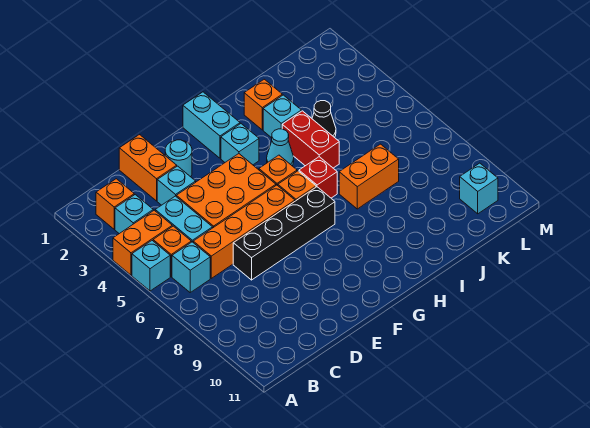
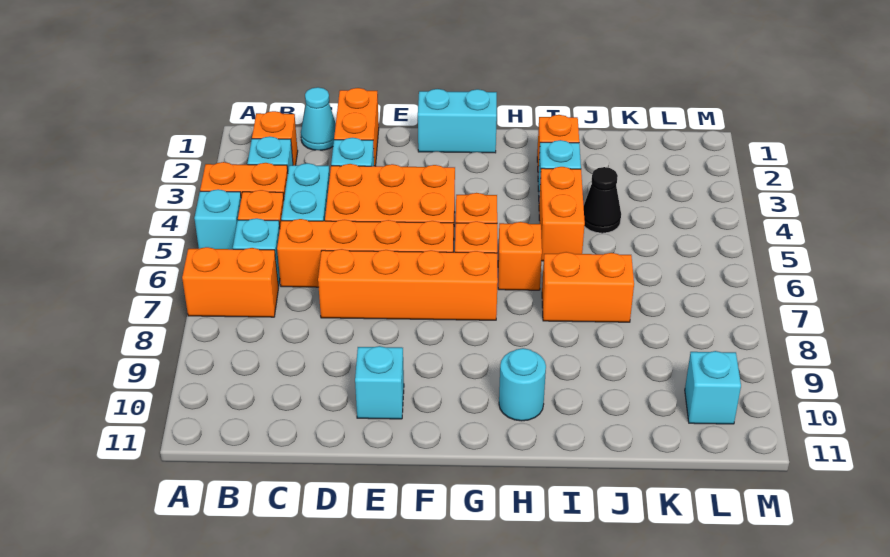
none -> orange 1x2 brick [182,247,278,317]
black 1x4 brick [233,187,335,280] -> orange 1x4 brick [318,249,498,320]
cyan 1x1 round brick [165,140,192,177] -> cyan 1x1 round brick moved to [499,348,546,421]
cyan 1x2 brick [183,92,240,158] -> cyan 1x2 brick turned to [418,89,497,153]
cyan 1x1 brick [221,124,259,165] -> cyan 1x1 brick moved to [355,346,404,419]
cyan 1x1 cone [267,129,294,166] -> cyan 1x1 cone moved to [301,87,336,150]
red 1x1 brick [299,157,337,198] -> orange 1x1 brick [498,222,542,290]
red 1x2 brick [282,111,339,168] -> orange 1x2 brick [539,167,585,261]

